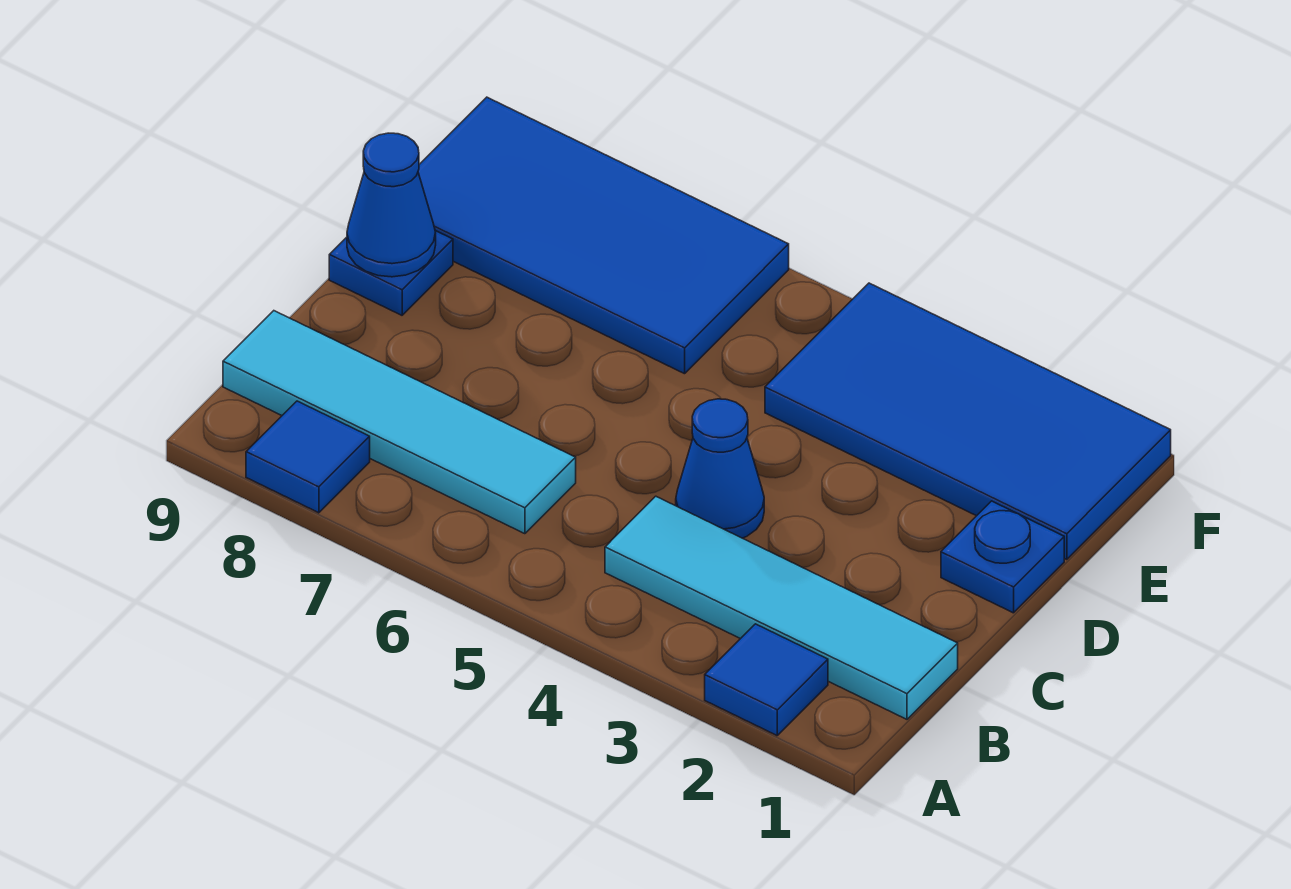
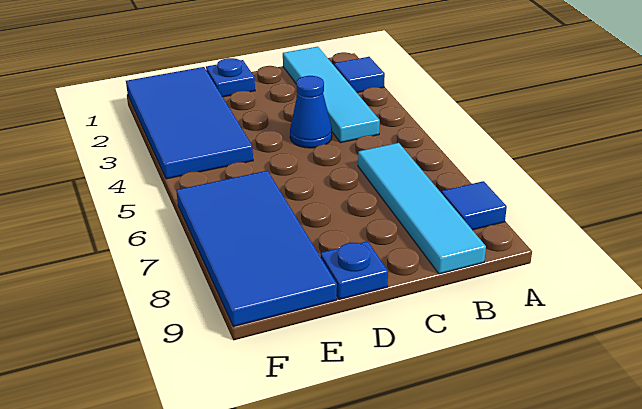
blue 1x1 cone [347,133,436,277] -> none

